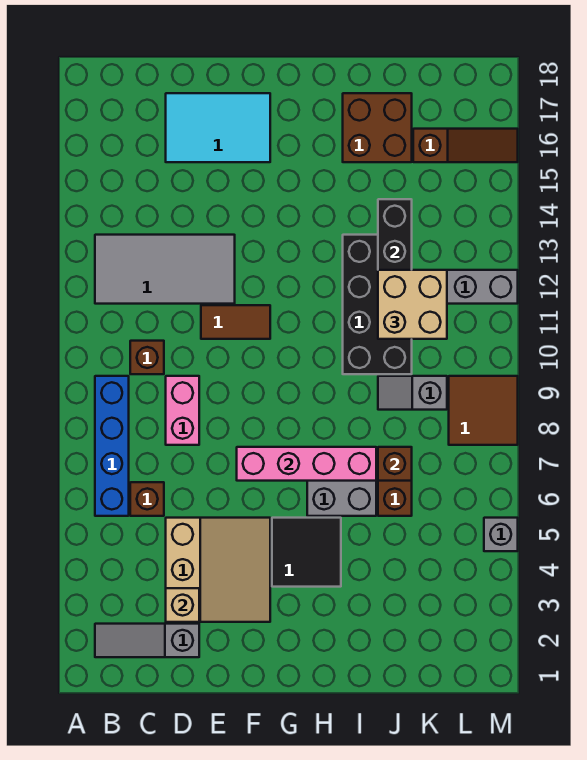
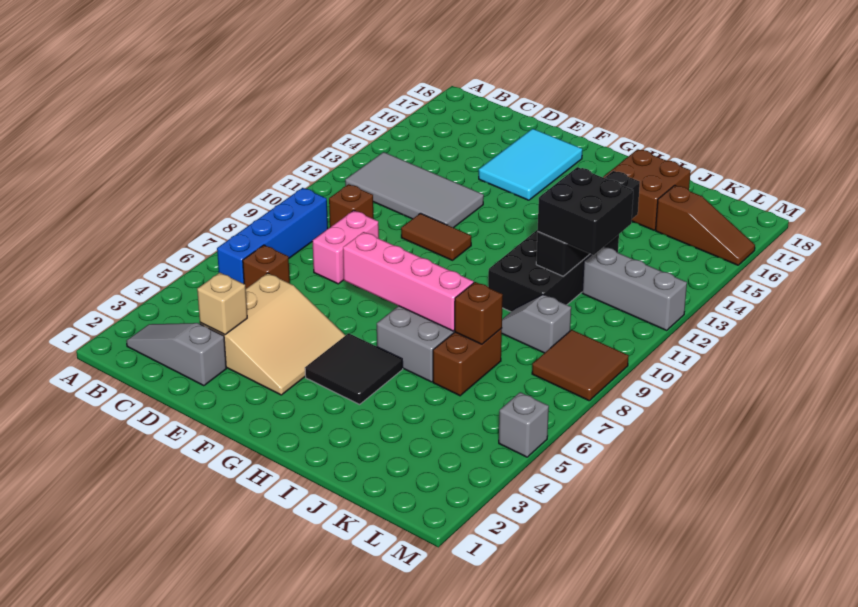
cyan 2x3 tile [166,93,270,162] -> cyan 2x3 tile turned to [479,129,582,200]
tan 2x2 brick [378,270,447,339] -> black 2x2 brick [538,167,633,255]

